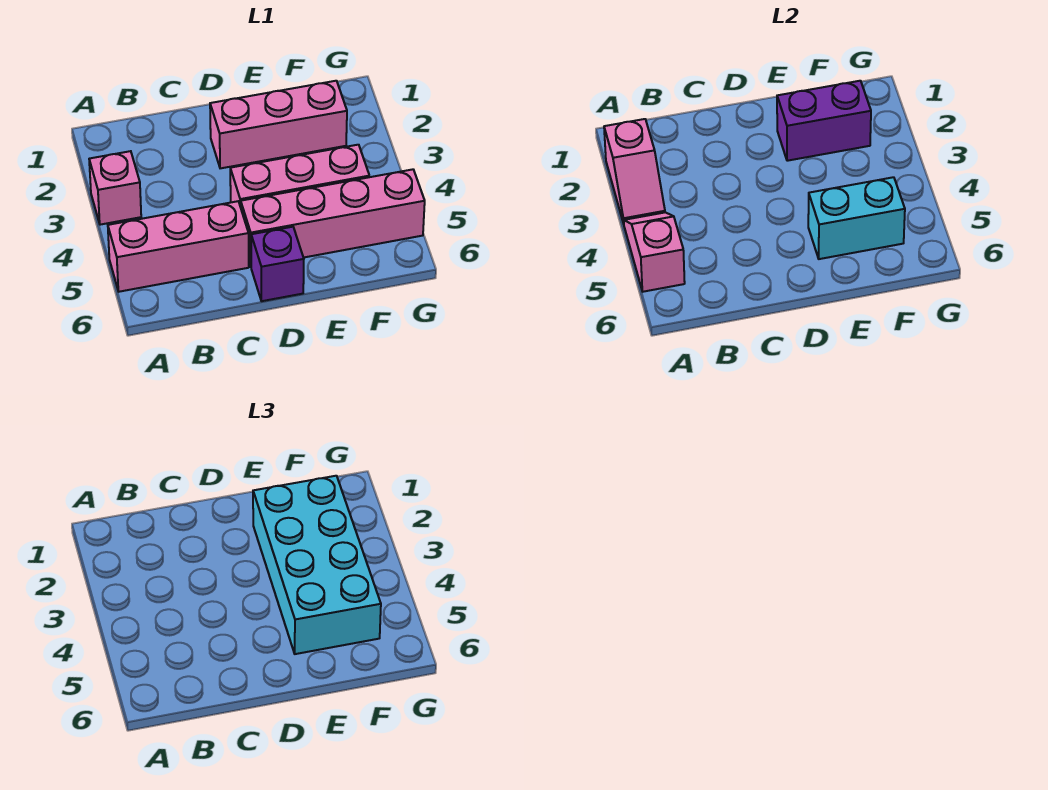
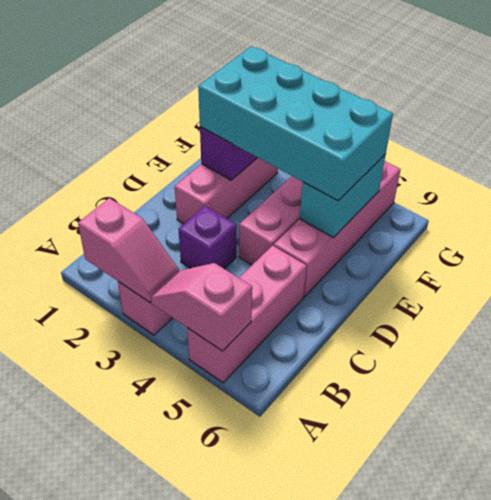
purple 1x1 brick [251,227,304,301] -> purple 1x1 brick moved to [178,206,236,269]

